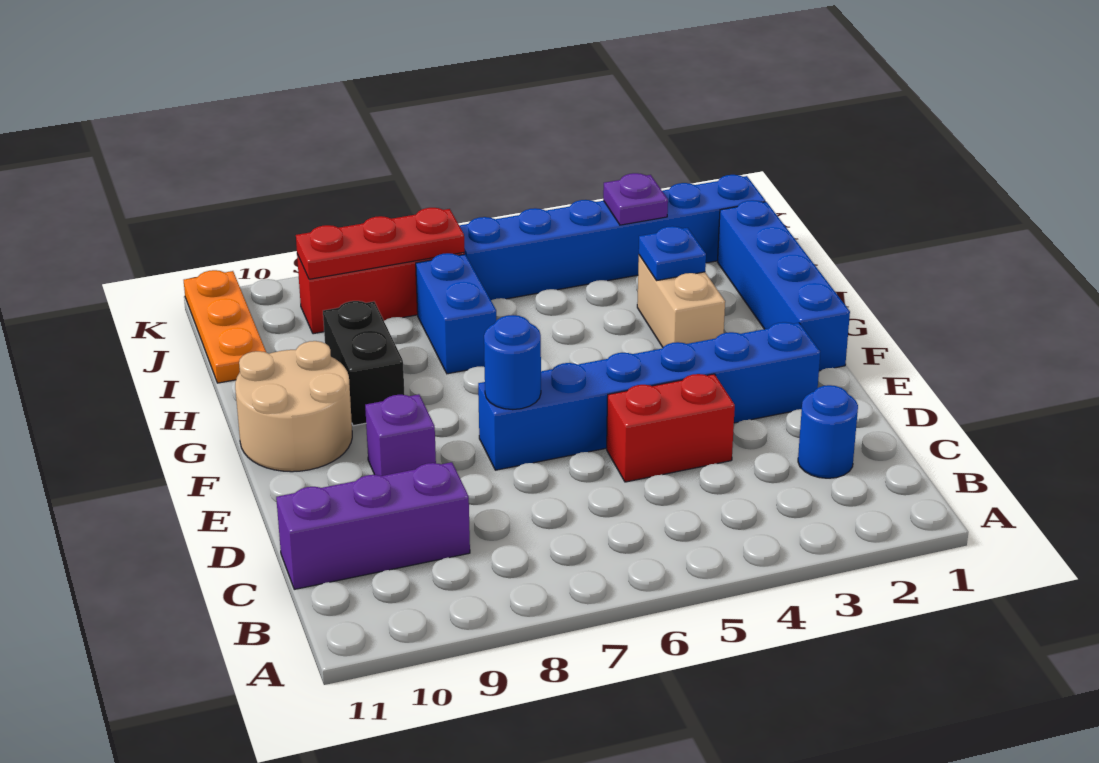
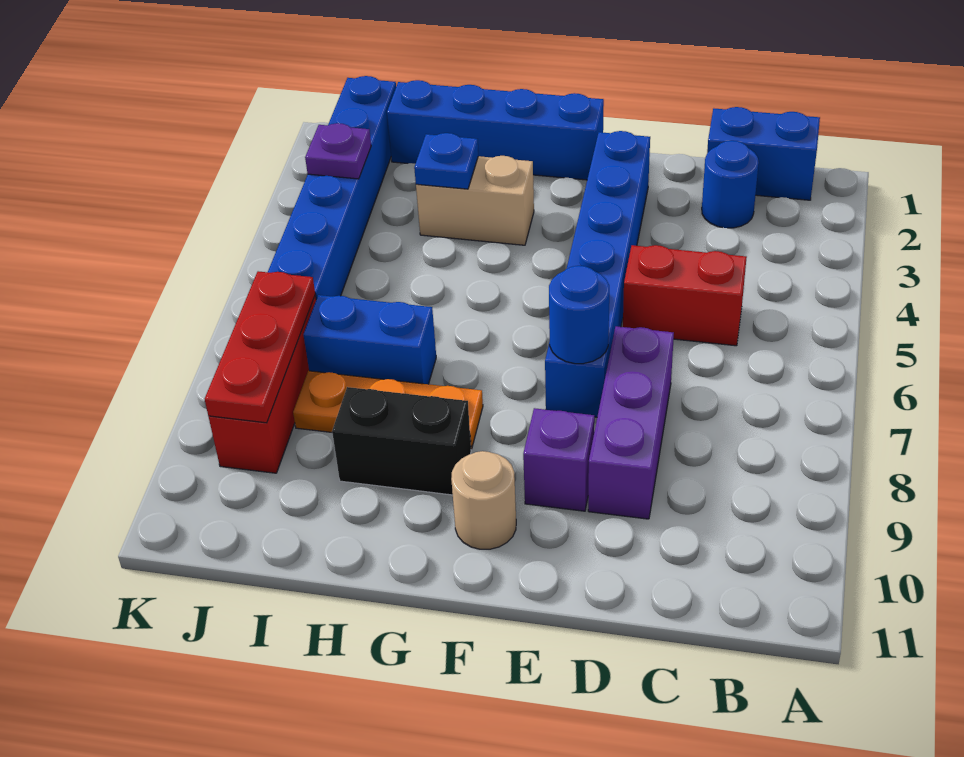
none -> blue 1x2 brick [707,107,820,200]
purple 1x3 brick [276,462,470,589] -> purple 1x3 brick moved to [588,326,674,519]
red 1x2 brick [607,374,735,482] -> red 1x2 brick turned to [623,245,747,346]
tan 2x2 round brick [235,341,352,472] -> tan 1x1 round brick [451,451,516,549]
orange 1x3 plate [184,270,266,383] -> orange 1x3 plate moved to [293,371,483,449]

